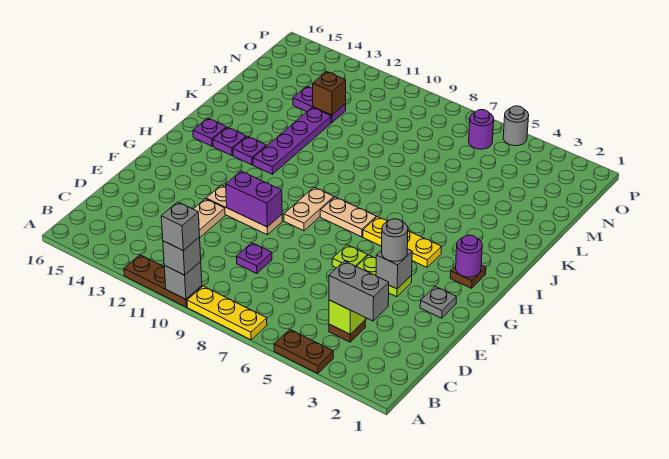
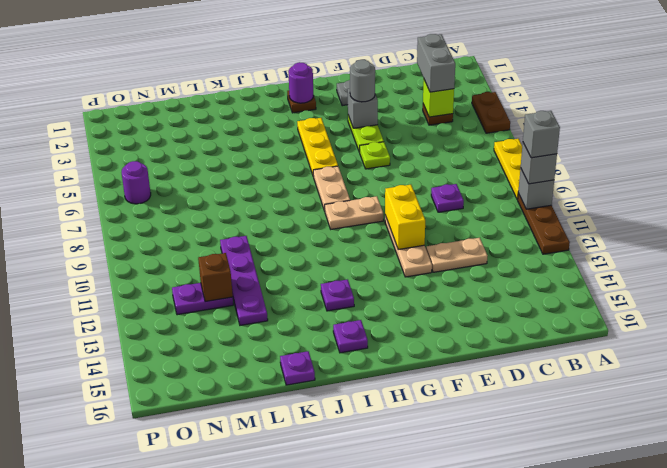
purple 1x2 brick [226,171,282,227] -> yellow 1x2 brick [385,185,425,249]
purple 1x4 plate [253,108,331,174] -> purple 1x4 plate turned to [220,236,268,325]
purple 1x1 plate [213,127,246,155] -> purple 1x1 plate moved to [280,351,315,385]
purple 1x2 plate [293,86,346,123] -> purple 1x2 plate turned to [172,283,233,315]
grey 1x1 round brick [503,106,529,146] -> none

